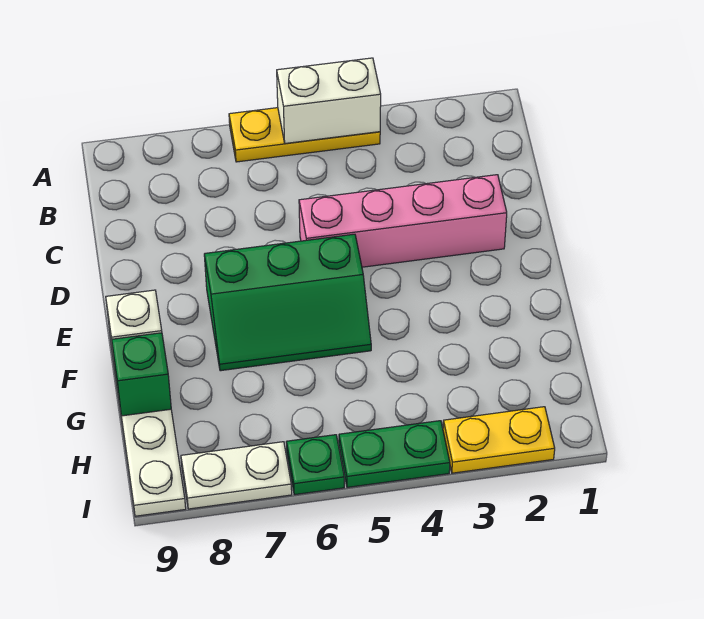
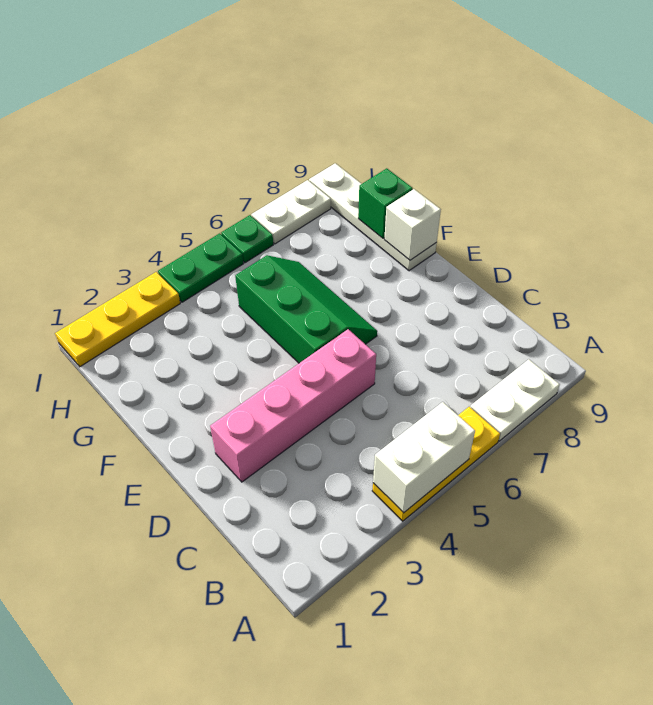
none -> white 1x2 plate [470,359,560,441]
green 2x3 slope [204,234,371,371] -> green 2x3 slope turned to [235,255,377,363]
yellow 1x2 plate [443,407,555,473] -> yellow 1x3 plate [55,272,180,367]

